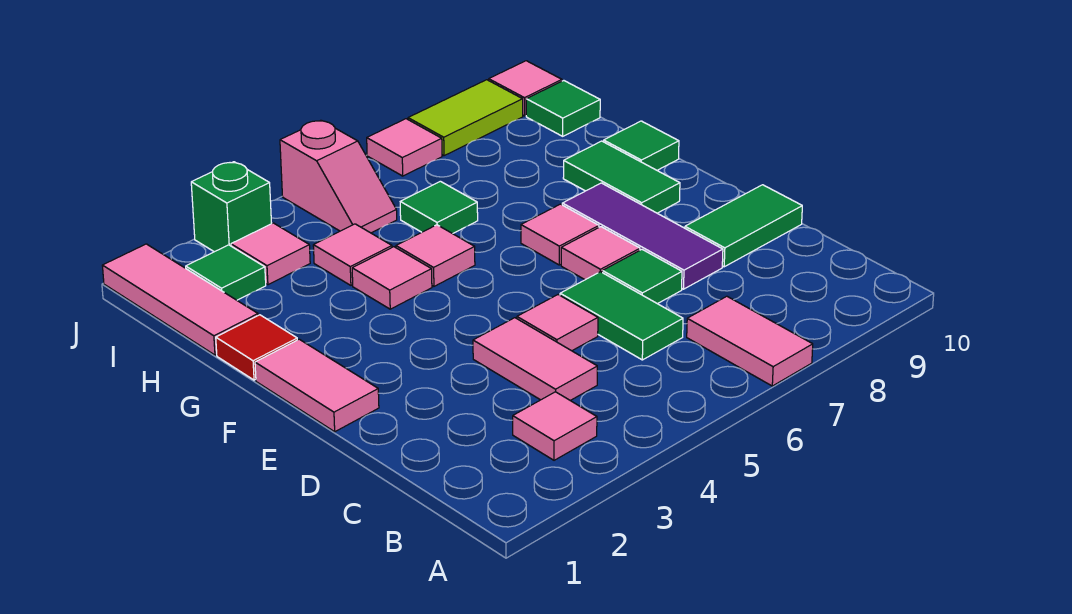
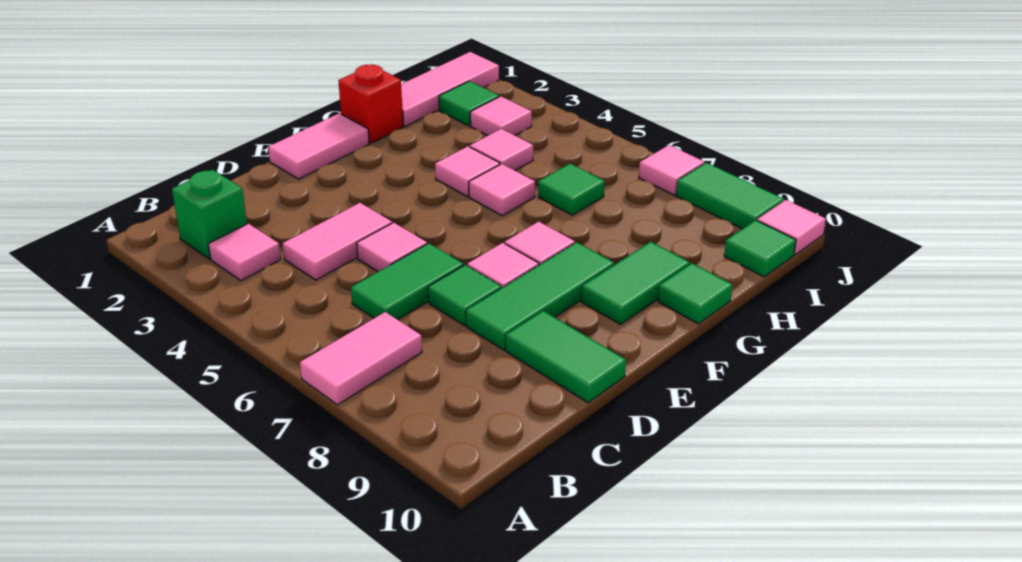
purple 1x3 tile [562,183,723,289] -> green 1x3 tile [466,242,614,350]
red 1x1 tile [216,315,297,380] -> red 1x1 brick [338,65,403,143]
pink 1x2 slope [280,120,397,233] -> none
green 1x1 brick [191,162,272,252] -> green 1x1 brick moved to [172,170,247,259]
lime 1x2 tile [408,80,523,156] -> green 1x2 tile [676,163,784,229]

